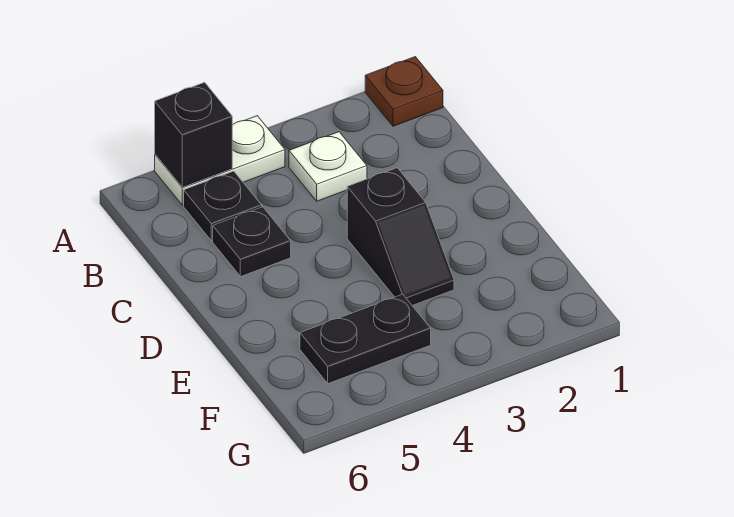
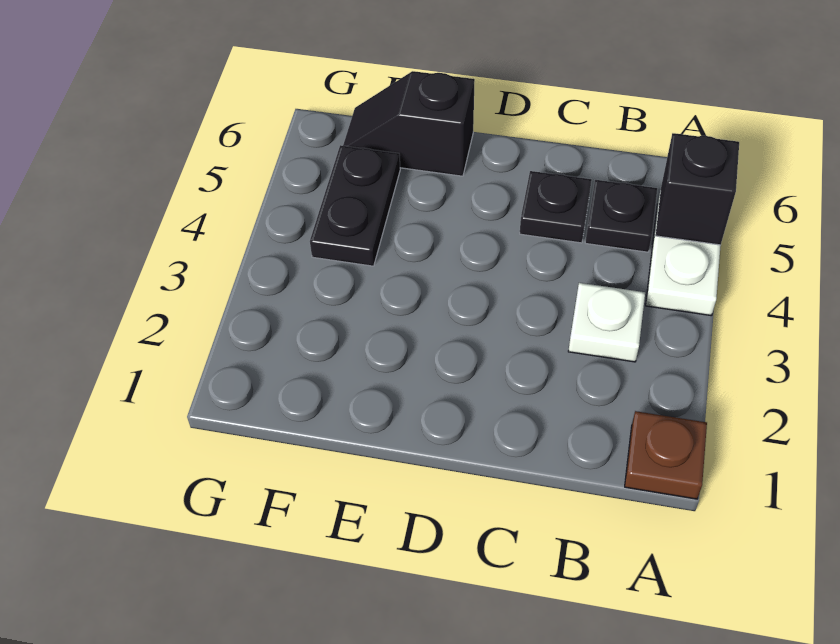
black 1x2 slope [347,168,454,305] -> black 1x2 slope moved to [343,71,475,176]

